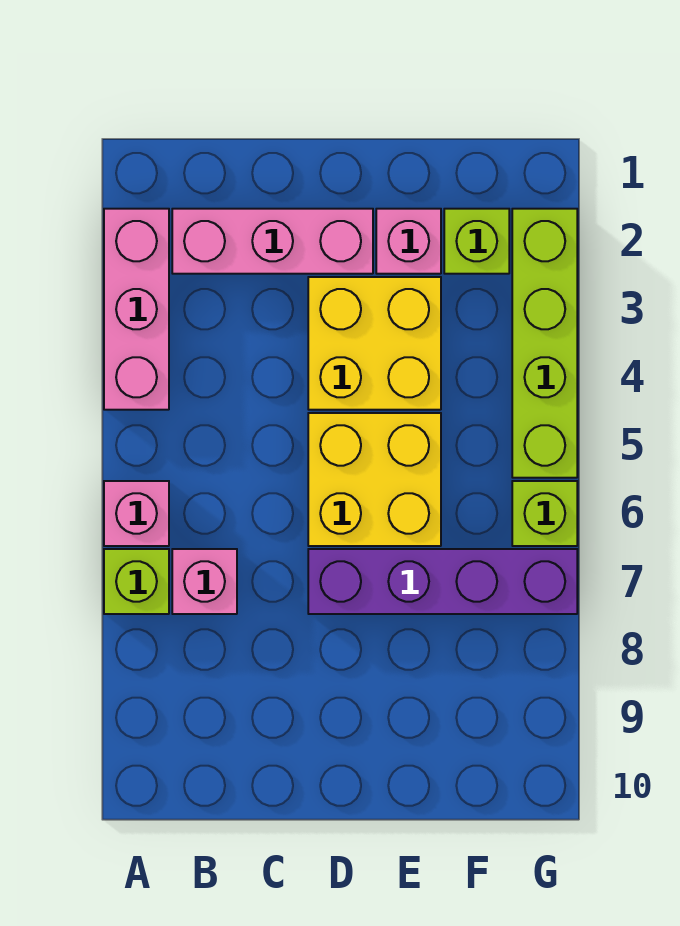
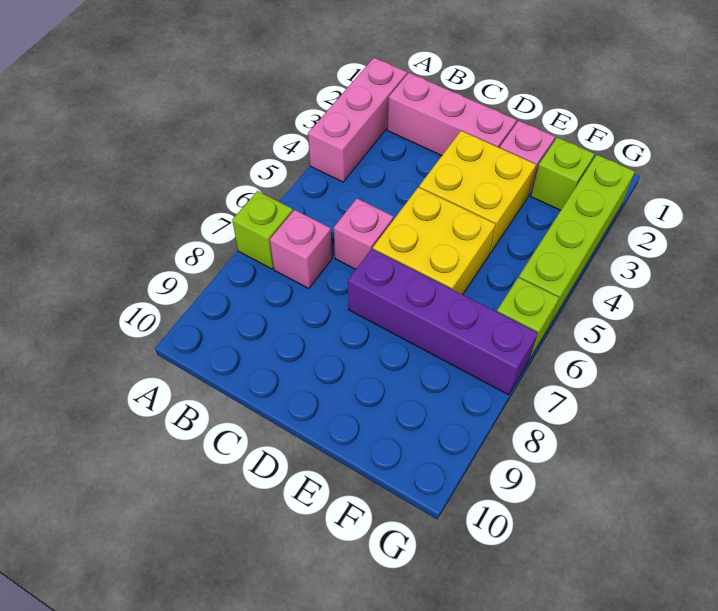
pink 1x1 brick [104,481,169,546] -> pink 1x1 brick moved to [334,199,394,269]

